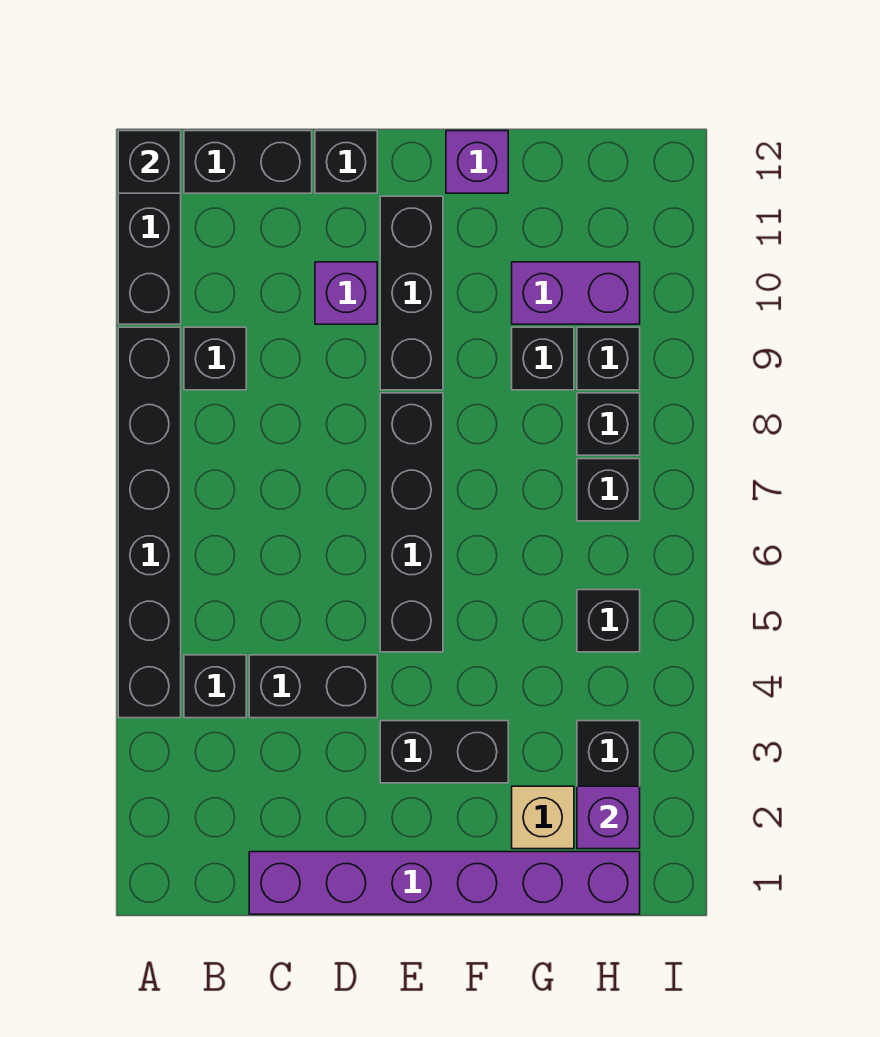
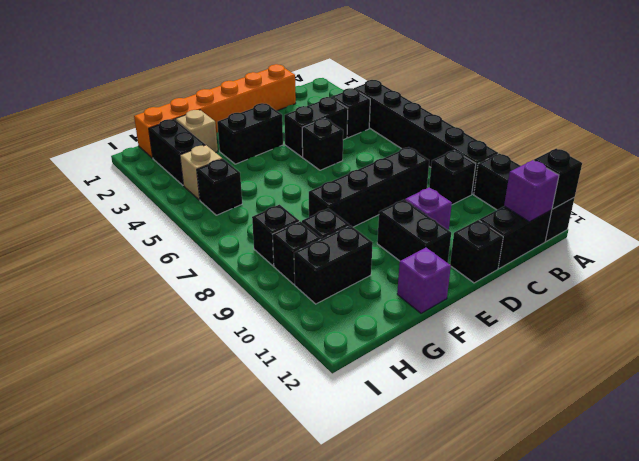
purple 1x6 brick [249,852,640,914] -> orange 1x6 brick [134,64,296,158]
black 1x4 brick [380,393,443,652] -> black 1x4 brick turned to [309,147,429,227]
black 1x3 brick [380,196,443,390] -> black 1x2 brick [377,200,451,263]
purple 1x2 brick [512,262,640,324] -> black 1x2 brick [294,225,373,304]
purple 1x1 brick [577,786,640,849] -> purple 1x1 brick moved to [504,160,559,222]
none -> tan 1x1 brick [180,145,222,200]
black 1x1 brick [577,459,640,521] -> black 1x1 brick moved to [302,118,343,170]

